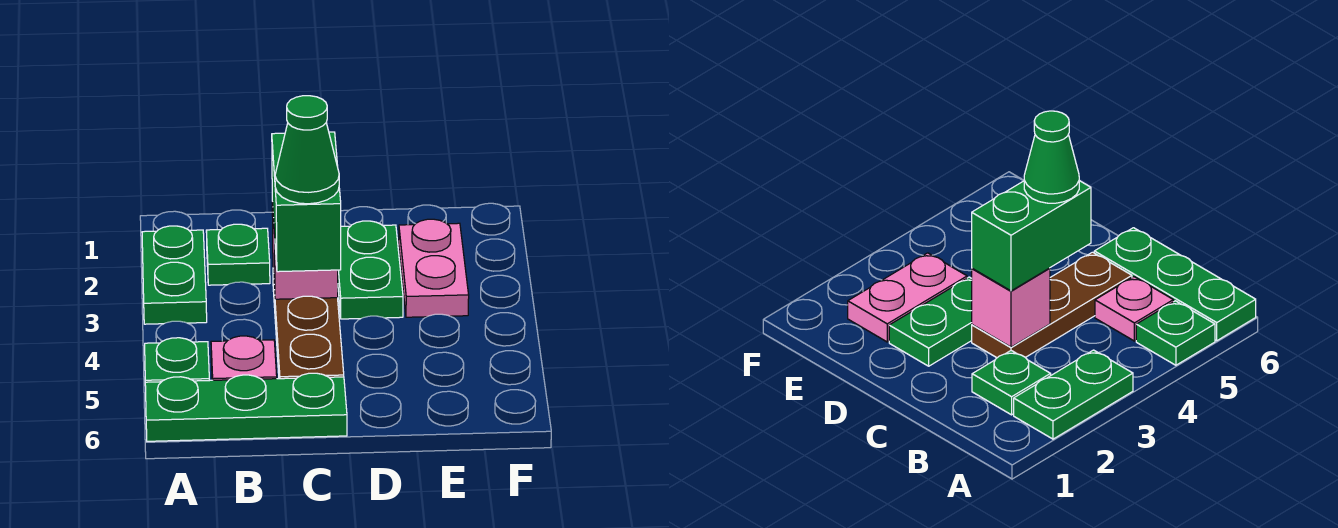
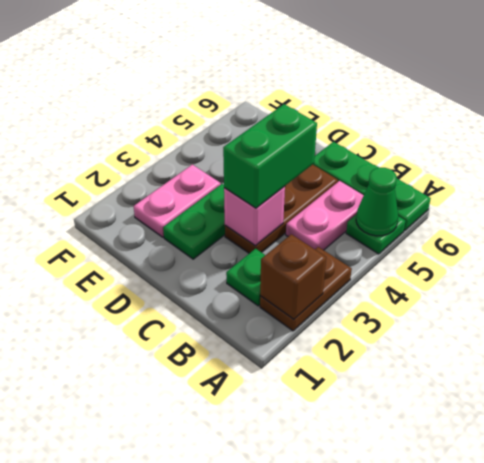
green 1x2 plate [142,226,207,324] -> brown 1x2 plate [260,247,352,331]
none -> brown 1x1 brick [260,234,326,319]
pink 1x1 plate [211,336,277,380] -> pink 1x2 plate [286,181,364,250]
green 1x1 cone [275,96,339,204] -> green 1x1 cone moved to [356,168,398,236]

